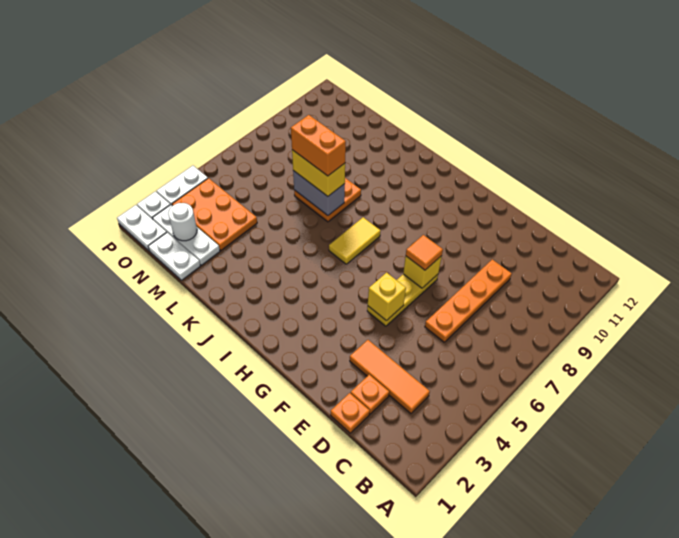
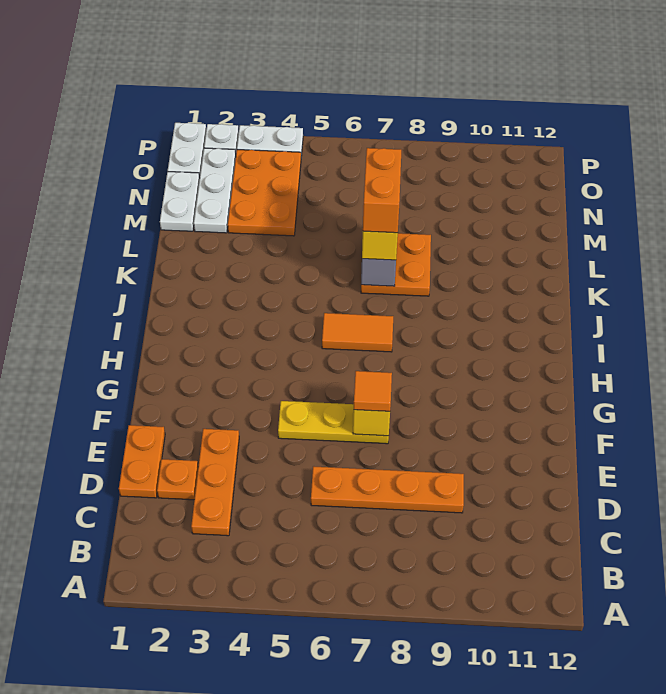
orange 1x3 tile [350,340,430,413] -> orange 1x3 plate [191,429,239,536]
orange 1x1 plate [331,393,370,433] -> orange 1x2 plate [119,425,165,498]
yellow 1x1 brick [368,273,406,321] -> none
yellow 1x2 tile [329,217,380,264] -> orange 1x2 tile [322,313,393,352]
white 1x1 round brick [168,203,197,241] -> none

